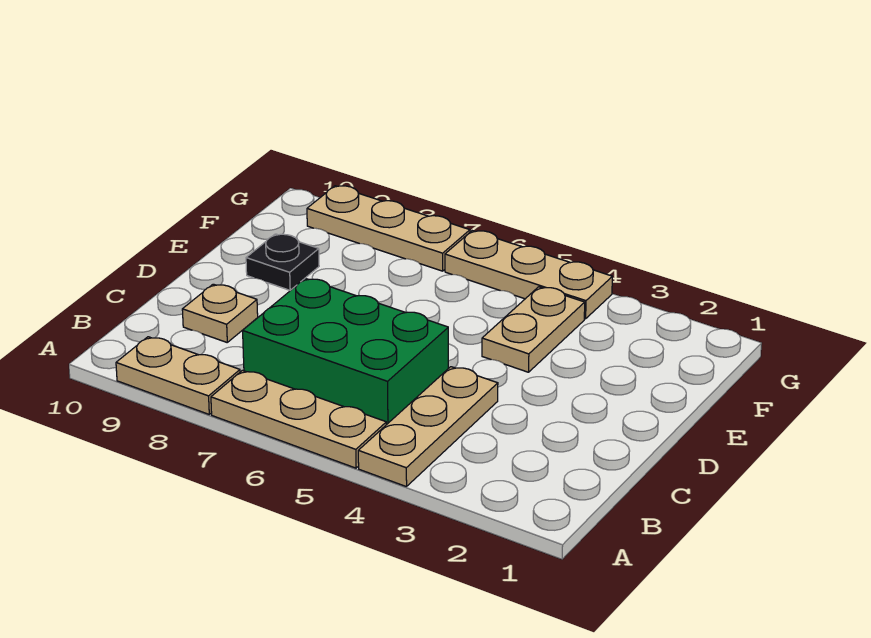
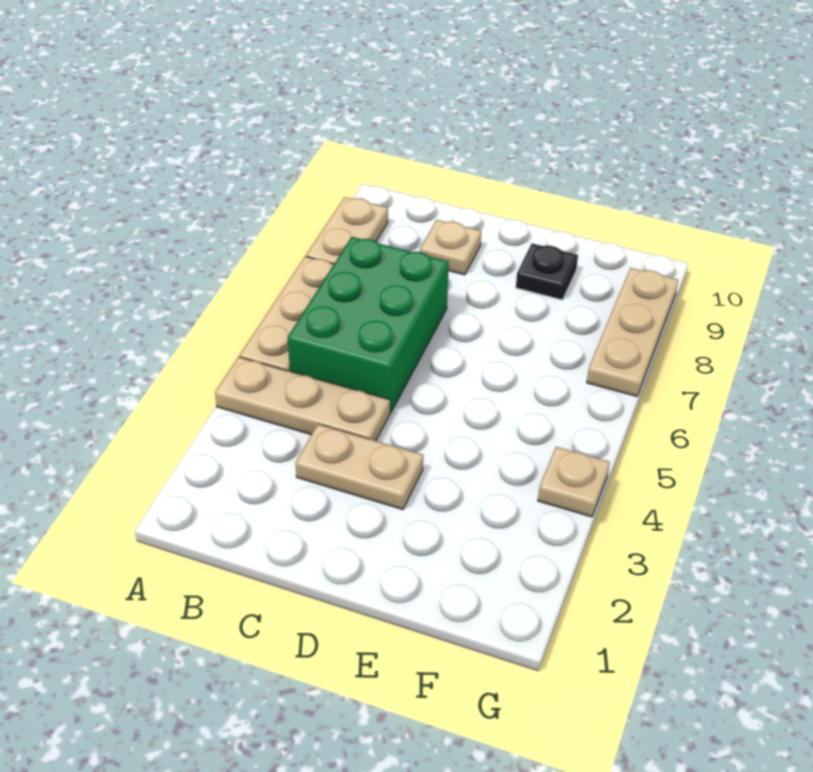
tan 1x2 plate [482,287,585,372] -> tan 1x2 plate moved to [295,424,423,510]
tan 1x3 plate [445,231,612,319] -> tan 1x1 plate [538,447,610,517]

